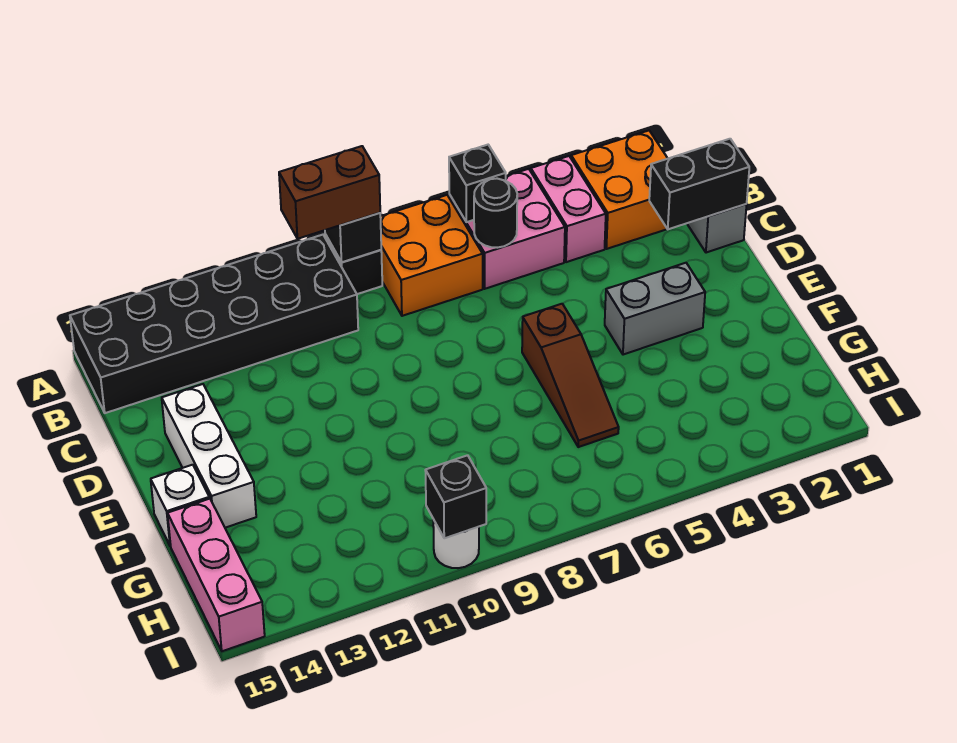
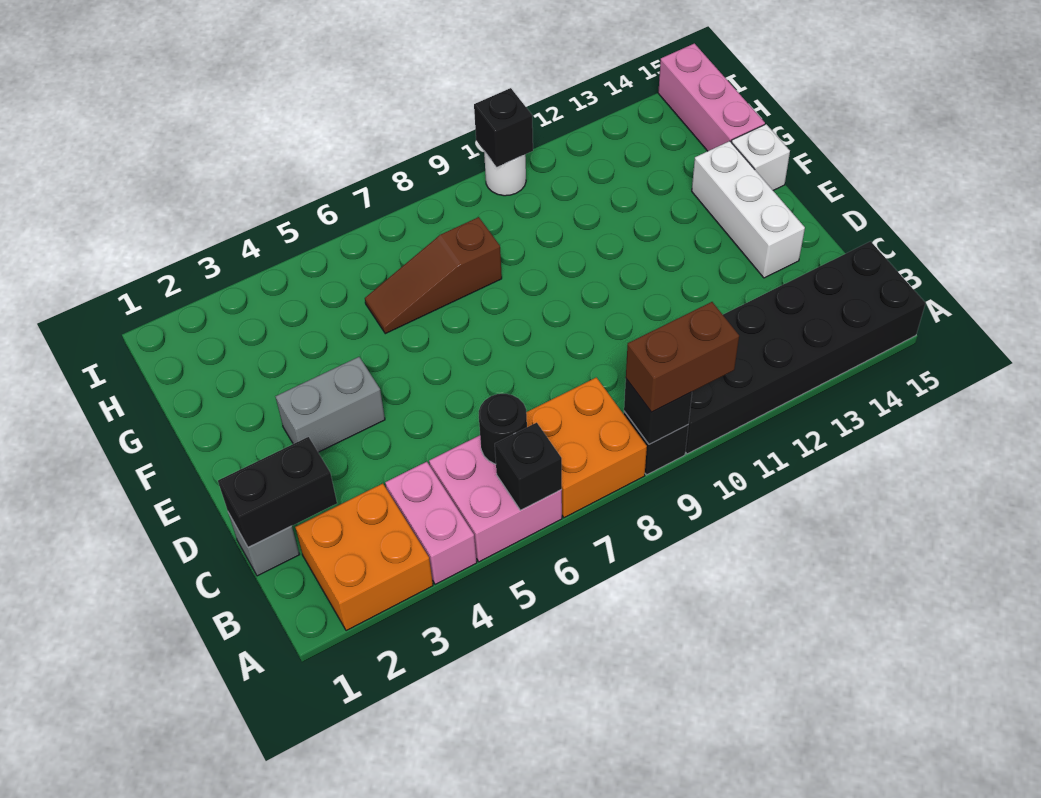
brown 1x3 slope [522,304,619,447] -> brown 1x3 slope turned to [365,217,502,334]

